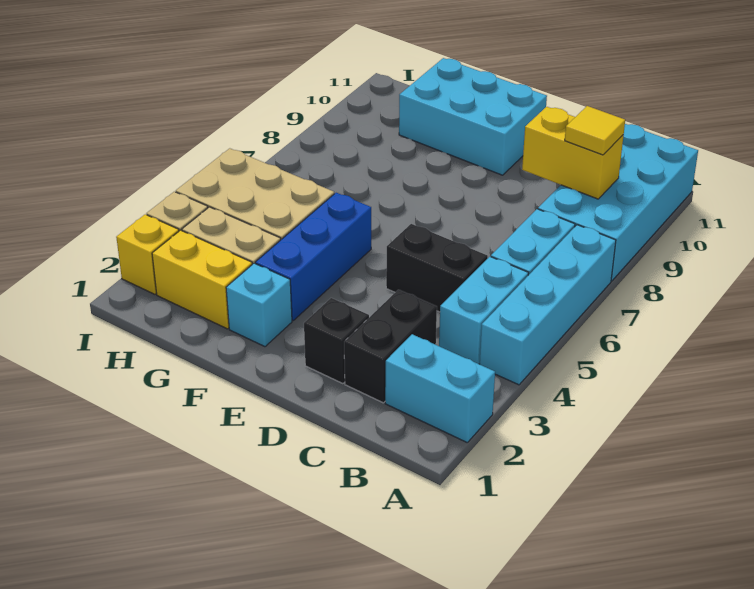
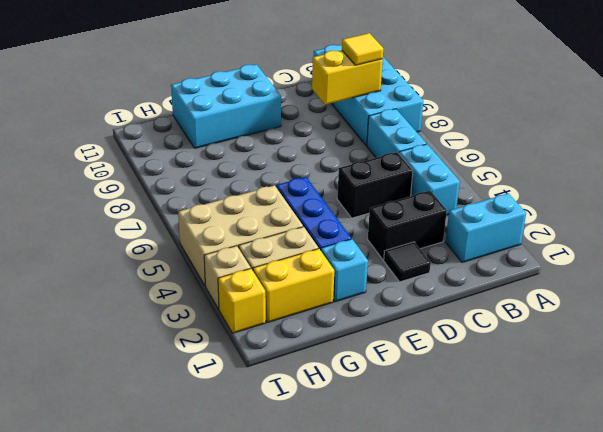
cyan 1x4 brick [480,225,616,385] -> none
black 1x2 brick [344,290,437,403] -> black 1x2 brick turned to [368,191,447,260]
black 1x1 brick [304,298,369,384] -> black 1x1 tile [384,242,431,282]

